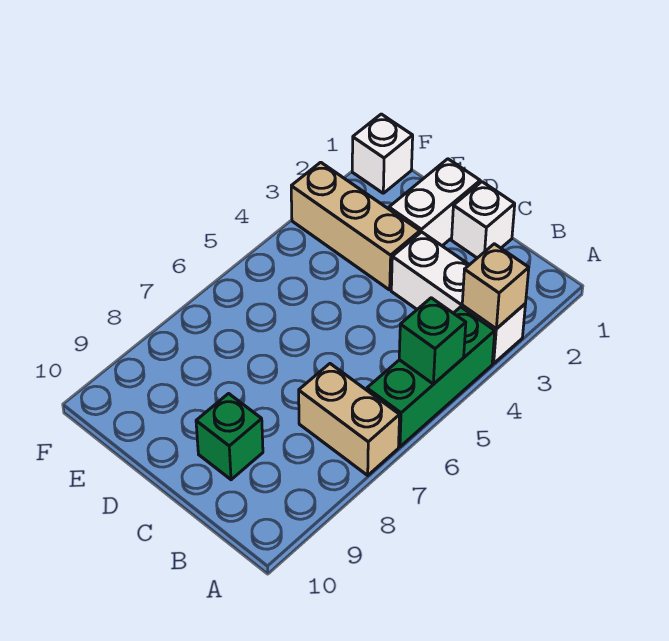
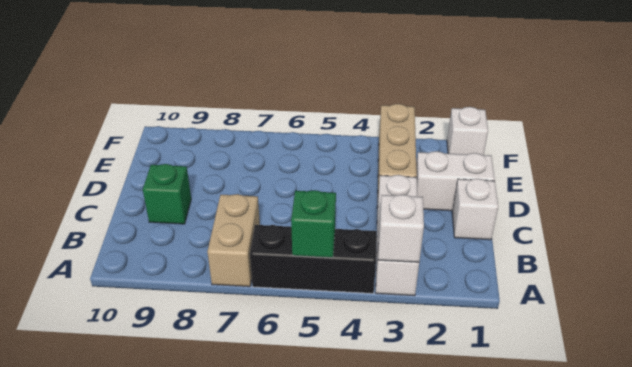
tan 1x1 brick [462,244,529,329] -> white 1x1 brick [378,194,424,262]
green 1x3 brick [367,307,495,447] -> black 1x3 brick [250,225,377,293]

